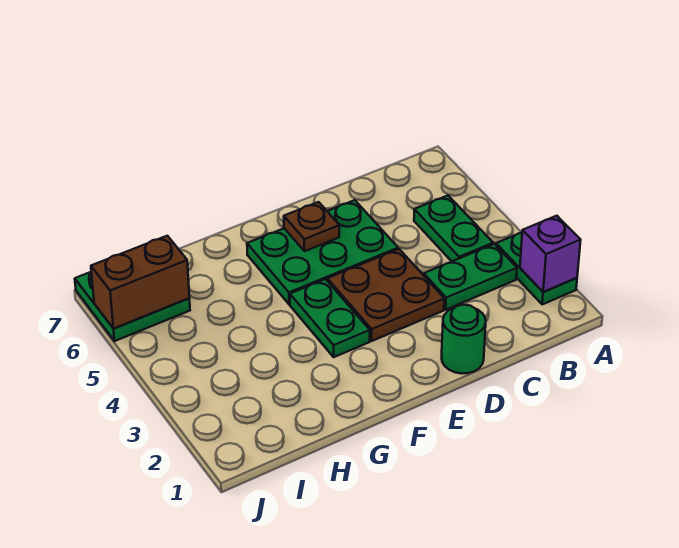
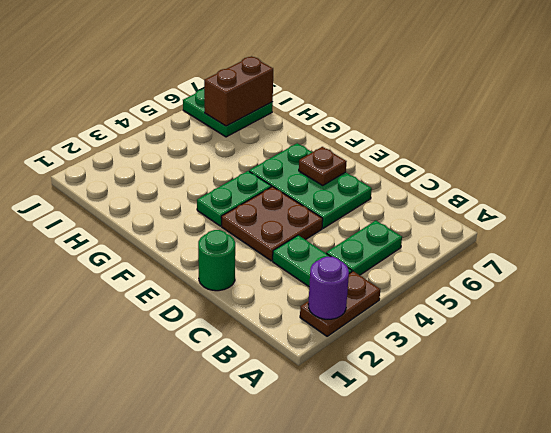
green 1x2 plate [496,232,577,304] -> brown 1x2 plate [300,271,380,336]
purple 1x1 brick [520,216,581,292] -> purple 1x1 round brick [308,256,349,319]
brown 1x2 brick [91,236,189,329] -> brown 1x2 brick turned to [204,56,273,126]

